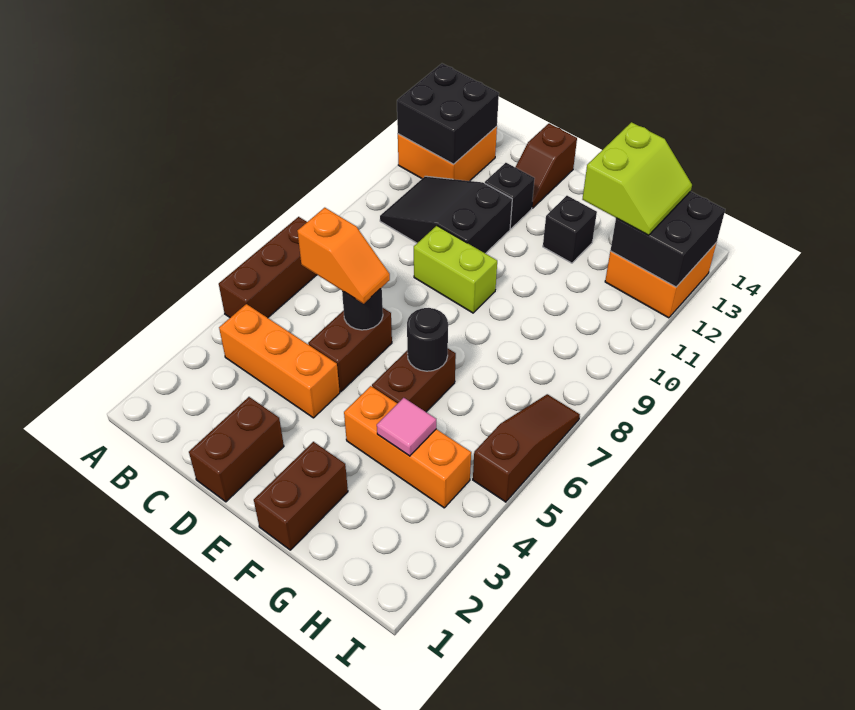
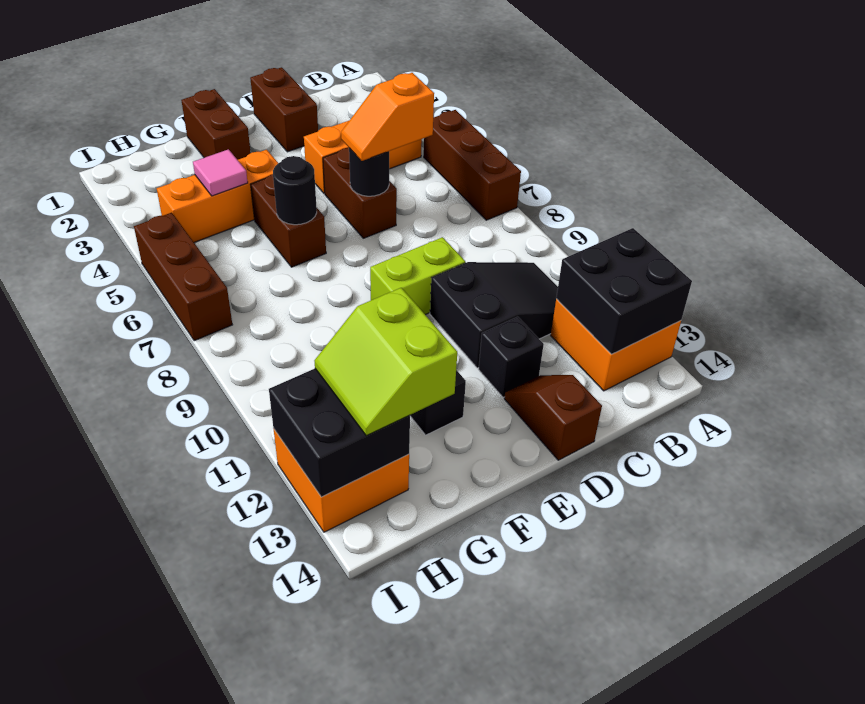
brown 1x3 slope [473,394,580,502] -> brown 1x3 brick [134,213,232,341]

